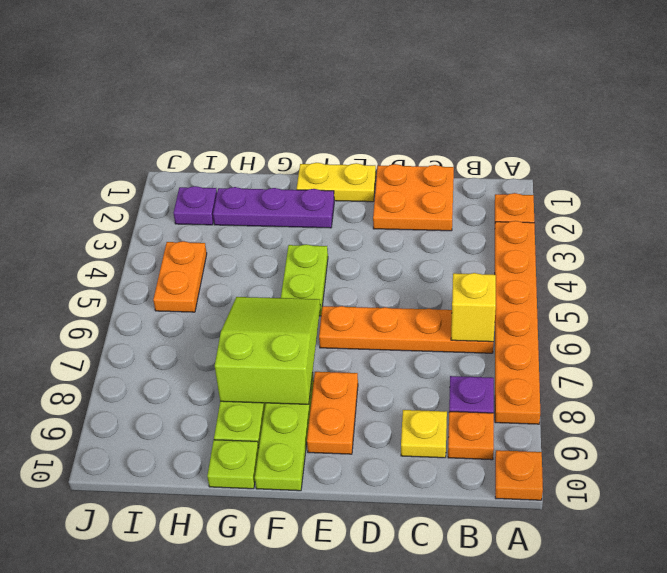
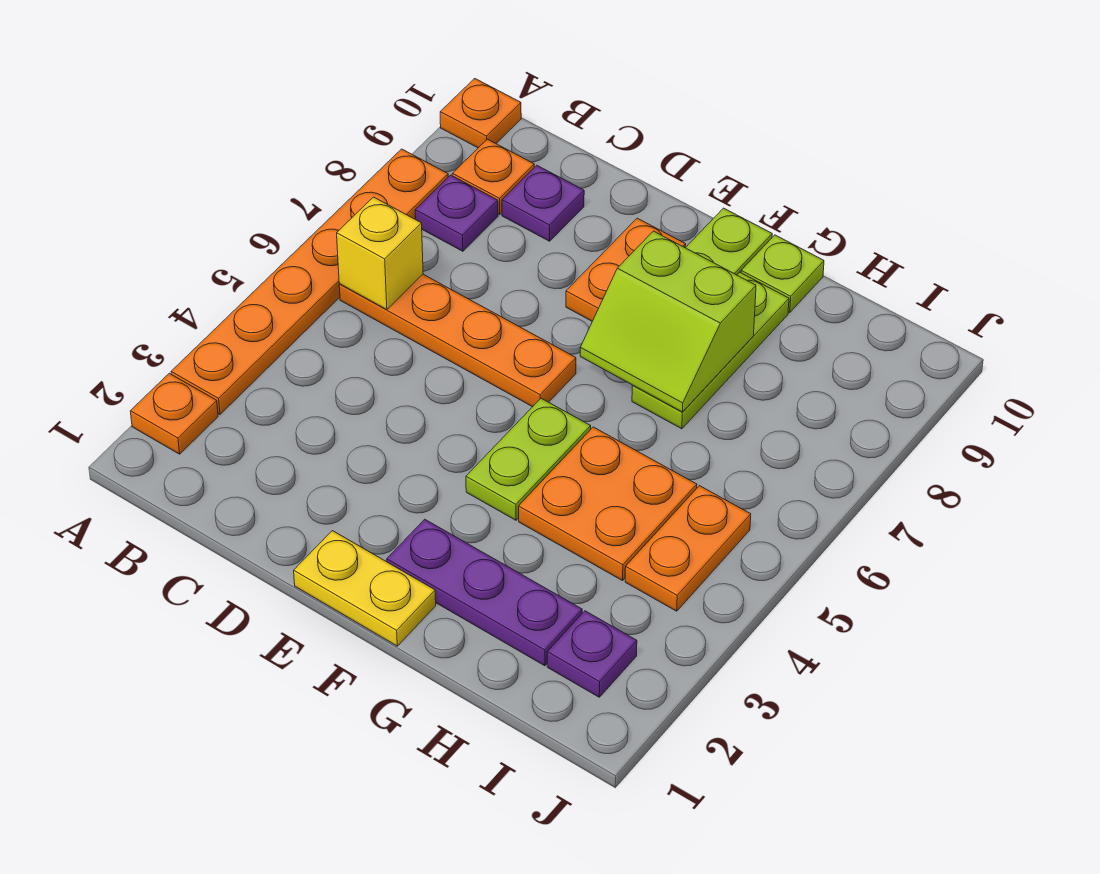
orange 2x2 plate [373,164,454,231] -> orange 2x2 plate moved to [519,427,697,581]
yellow 1x1 plate [401,410,447,458] -> purple 1x1 plate [502,165,584,241]
lime 2x3 slope [215,297,320,404] -> lime 2x2 slope [580,231,756,412]

